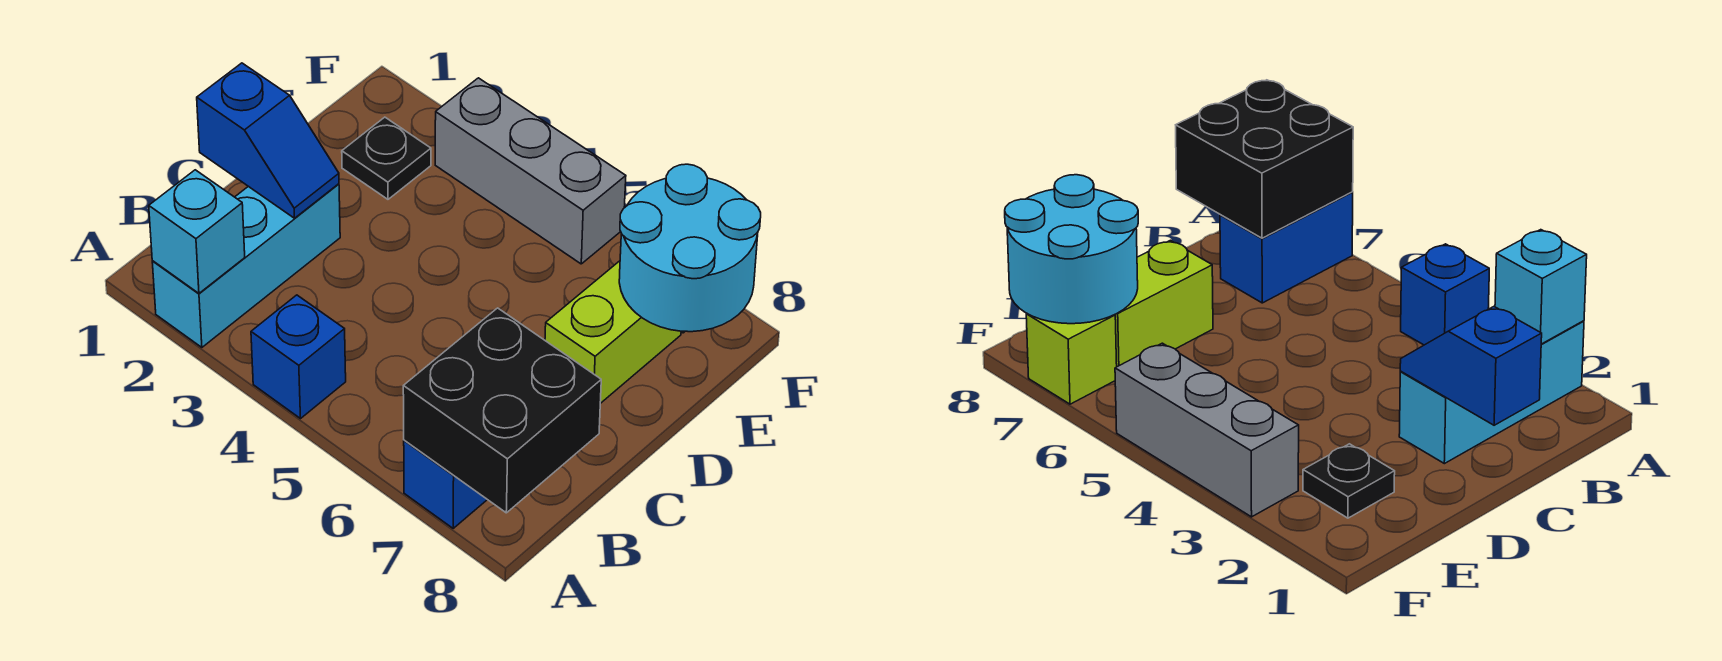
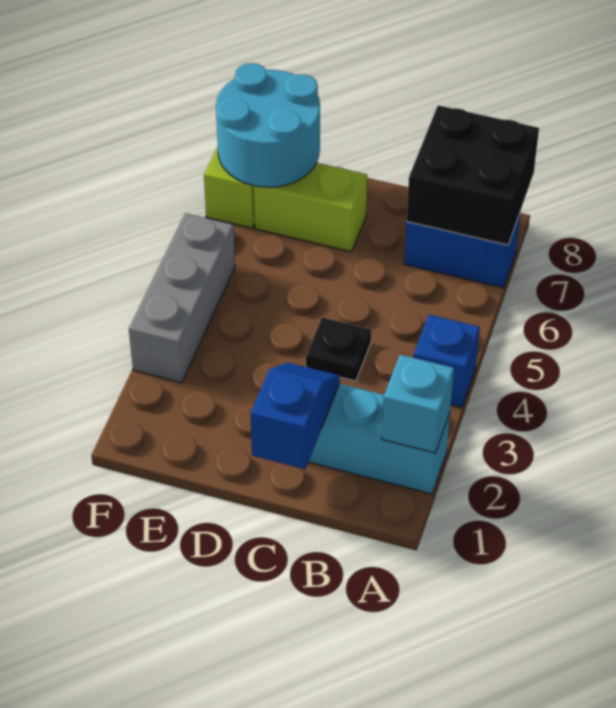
black 1x1 plate [342,117,431,199] -> black 1x1 plate moved to [306,317,371,381]

